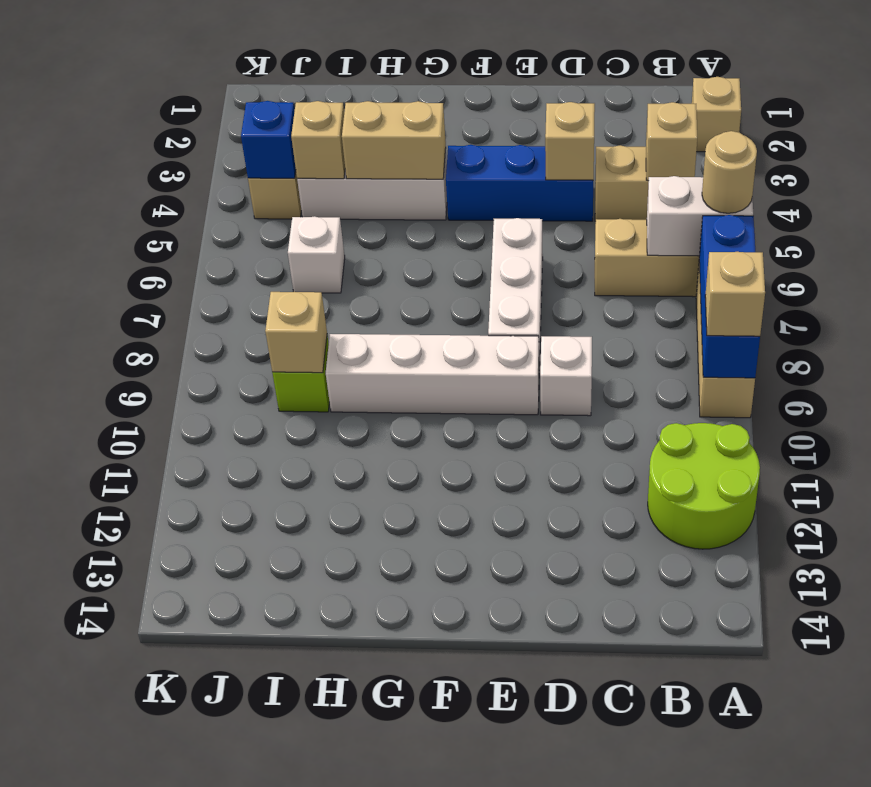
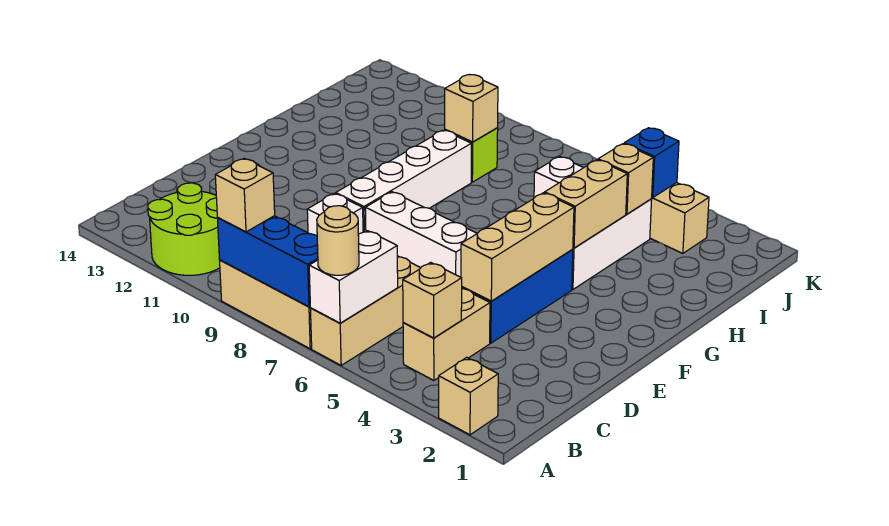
tan 1x1 brick [545,102,595,180] -> tan 1x3 brick [461,193,574,301]

